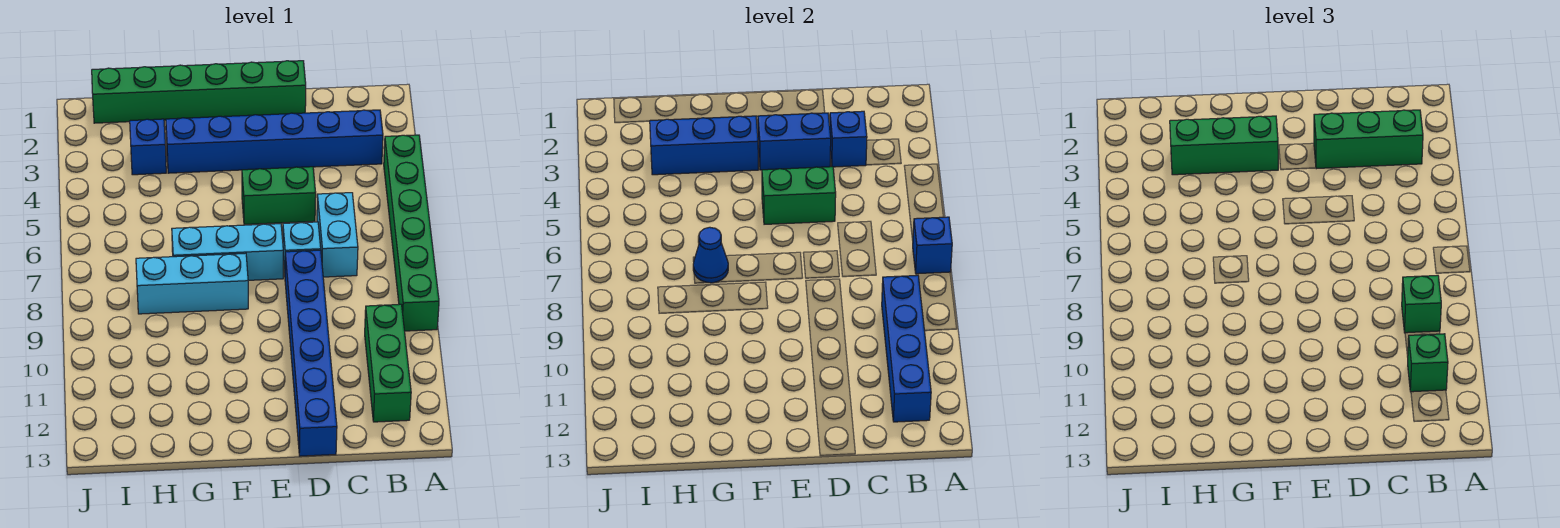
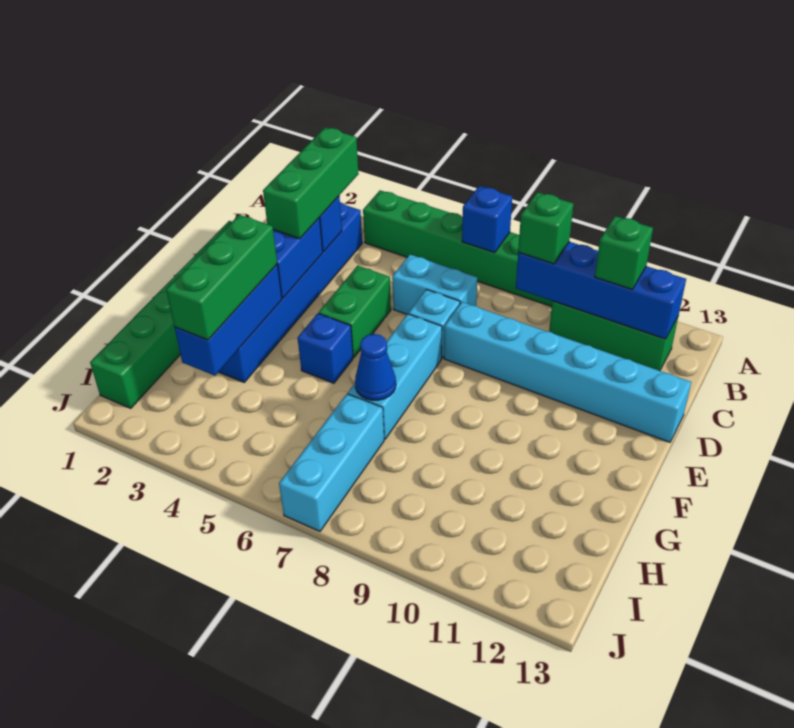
green 1x2 brick [762,166,836,224] -> none
blue 1x6 brick [285,250,337,456] -> cyan 1x6 brick [444,302,691,442]
cyan 1x3 brick [136,253,248,314] -> cyan 1x3 brick moved to [279,394,384,531]
blue 1x1 brick [130,119,166,175] -> blue 1x1 brick moved to [298,313,353,383]

